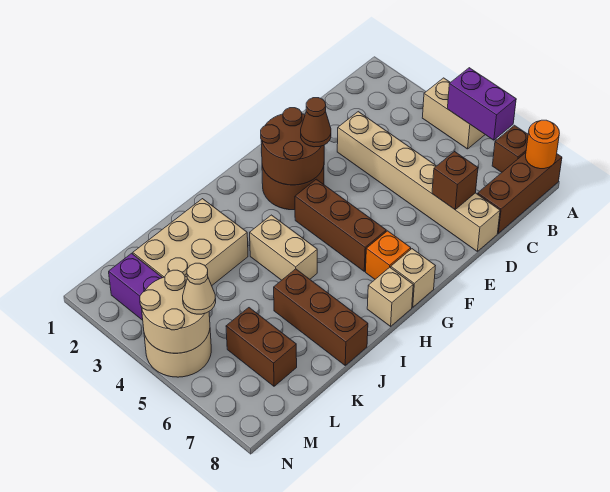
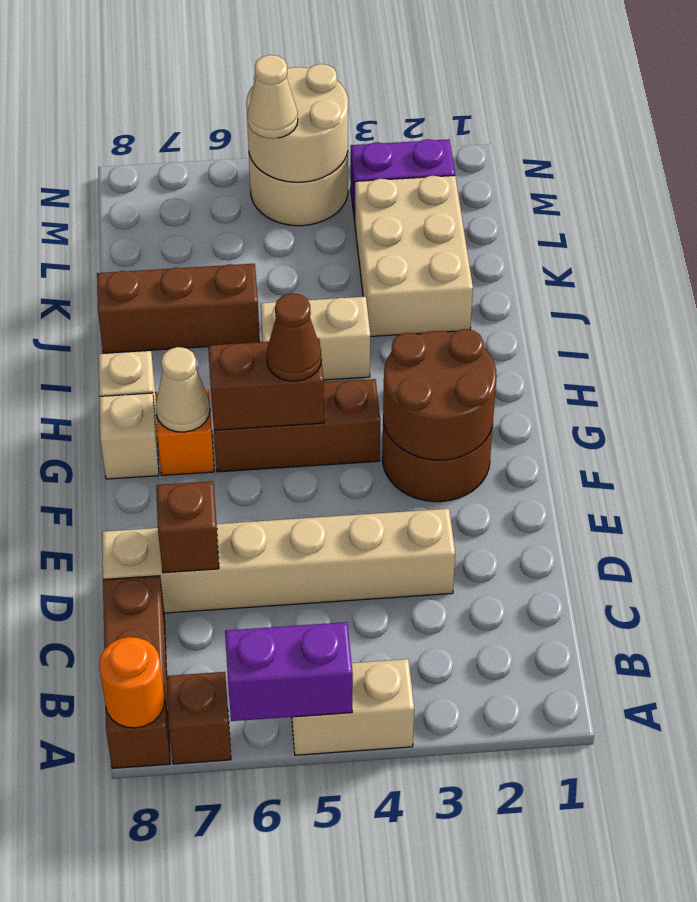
brown 1x1 cone [301,98,331,147] -> brown 1x1 cone moved to [267,293,321,381]
none -> tan 1x1 cone [156,347,210,432]
brown 1x2 brick [226,308,297,386] -> brown 1x2 brick moved to [208,339,324,430]

